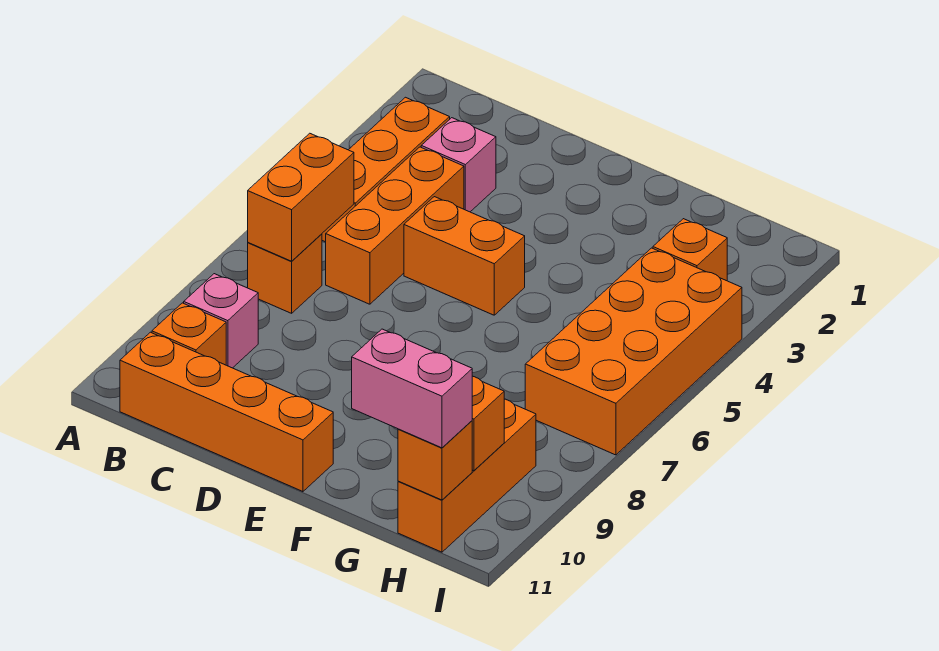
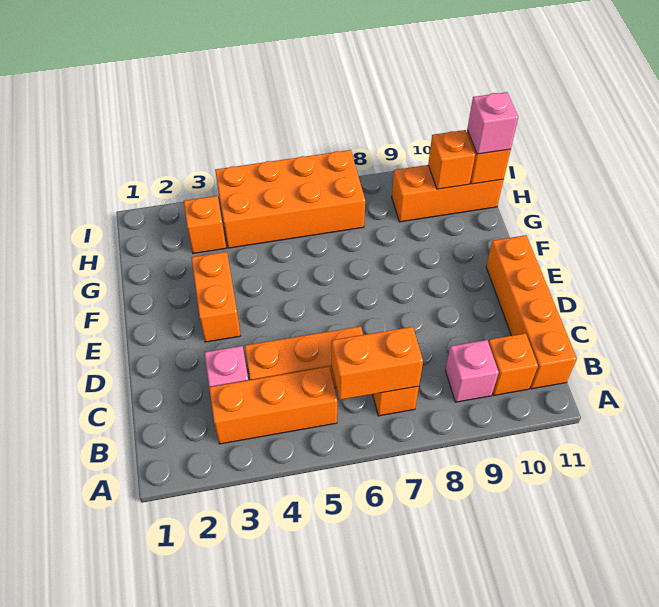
orange 1x2 brick [404,197,525,315] -> orange 1x2 brick moved to [191,252,241,342]
pink 1x2 brick [352,329,472,448] -> pink 1x1 brick [467,92,518,154]

